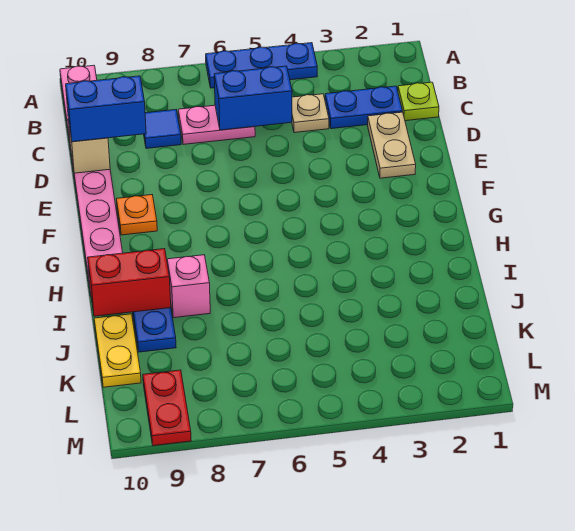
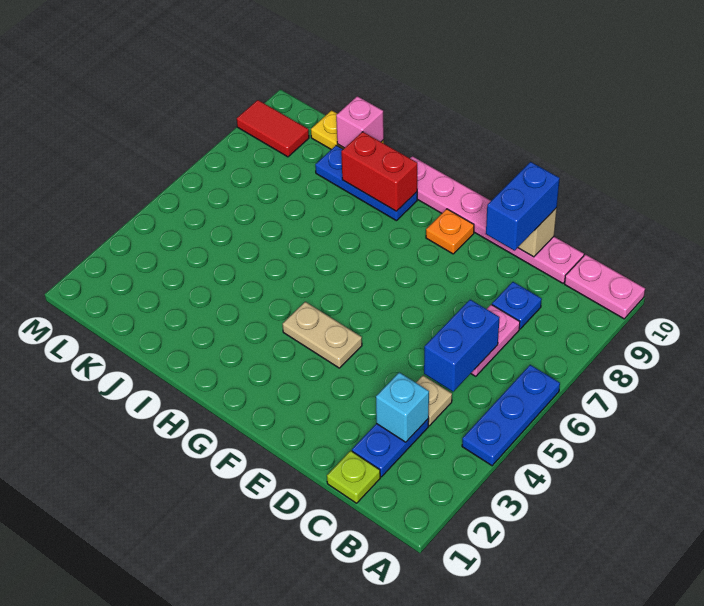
none -> cyan 1x1 brick [376,372,429,442]
blue 1x1 tile [144,110,181,148] -> blue 1x1 plate [492,282,542,329]
tan 1x2 plate [368,112,416,178] -> tan 1x2 plate moved to [283,302,362,368]
pink 1x1 brick [167,255,210,318] -> pink 1x1 brick moved to [336,96,384,148]
red 1x2 brick [88,249,171,316] -> red 1x2 brick turned to [341,132,417,211]
red 1x2 plate [143,370,191,446] -> red 1x2 tile [237,100,309,157]

